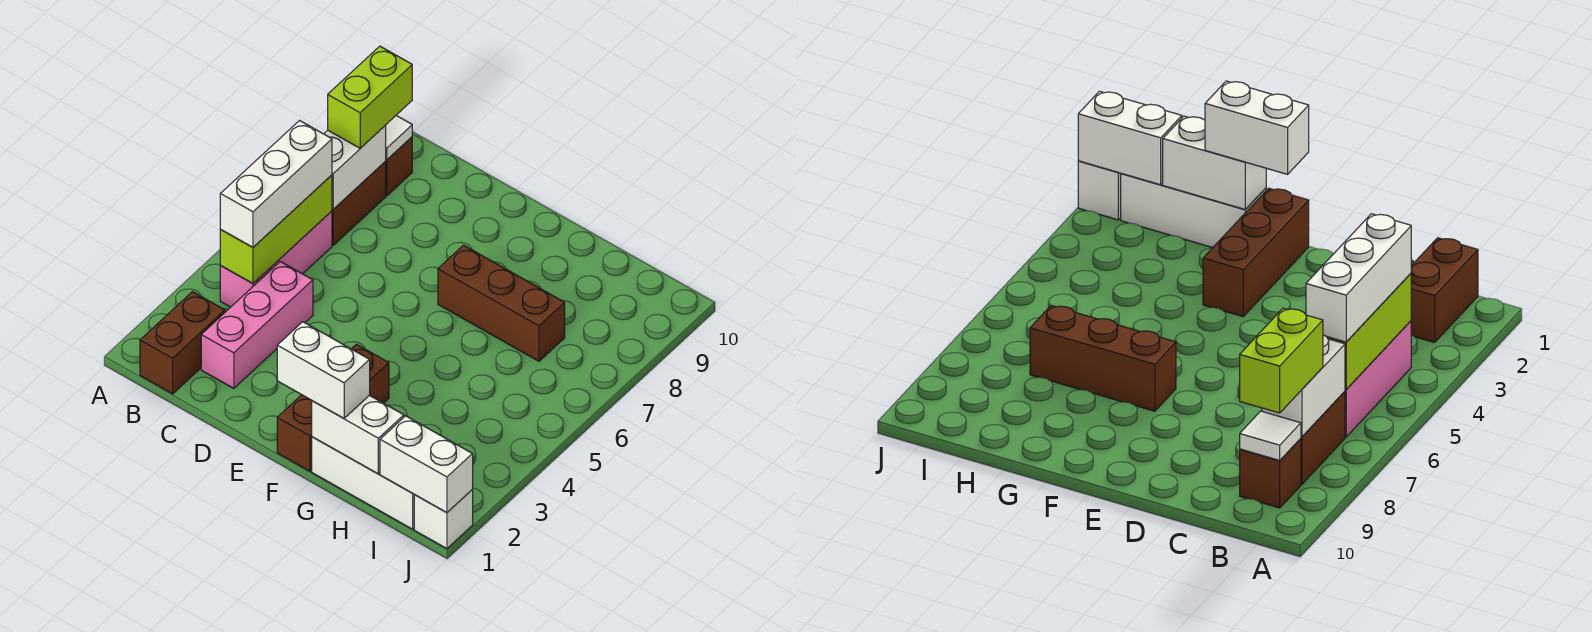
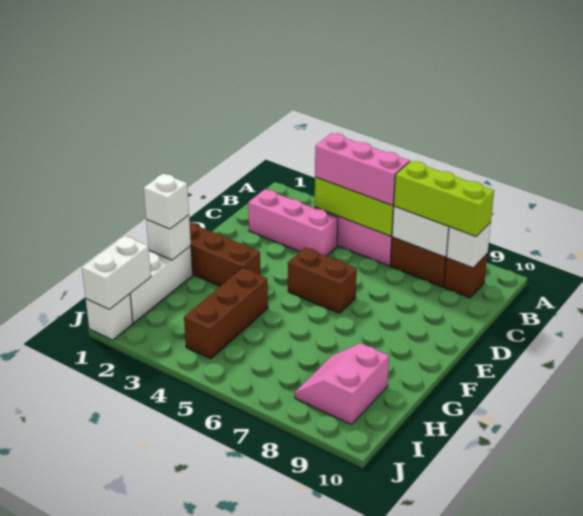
brown 1x2 brick [140,292,225,394] -> brown 1x2 brick moved to [288,247,357,313]
white 1x3 brick [220,121,332,247] -> pink 1x3 brick [315,133,410,205]
lime 1x2 brick [328,46,412,148] -> lime 1x3 brick [393,161,494,237]
white 1x1 tile [385,116,412,160] -> white 1x1 brick [447,223,491,268]
white 1x2 brick [277,322,370,418] -> white 1x1 brick [144,174,189,229]
brown 1x3 brick [438,245,565,361] -> brown 1x3 brick moved to [184,268,268,359]
white 1x2 brick [312,395,404,474] -> white 1x1 brick [146,215,191,260]
none -> pink 2x2 slope [295,343,389,425]

